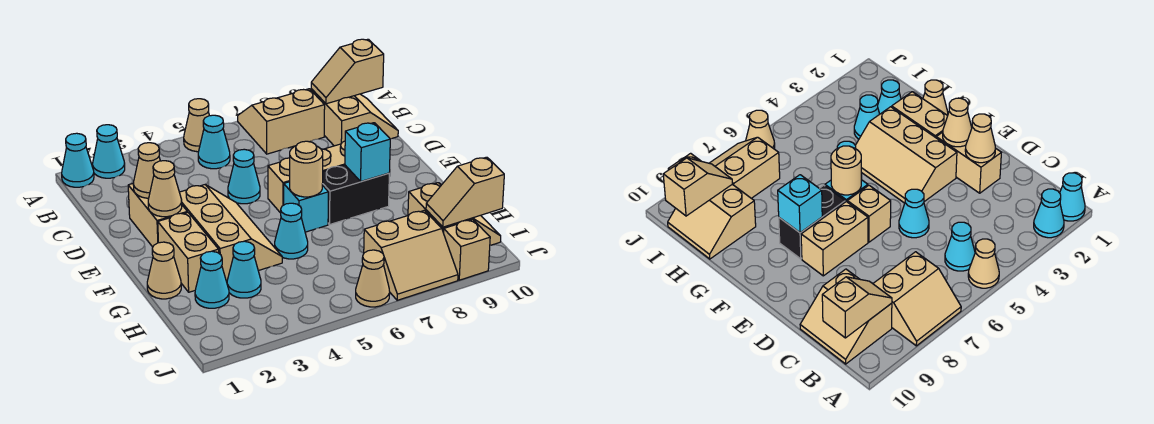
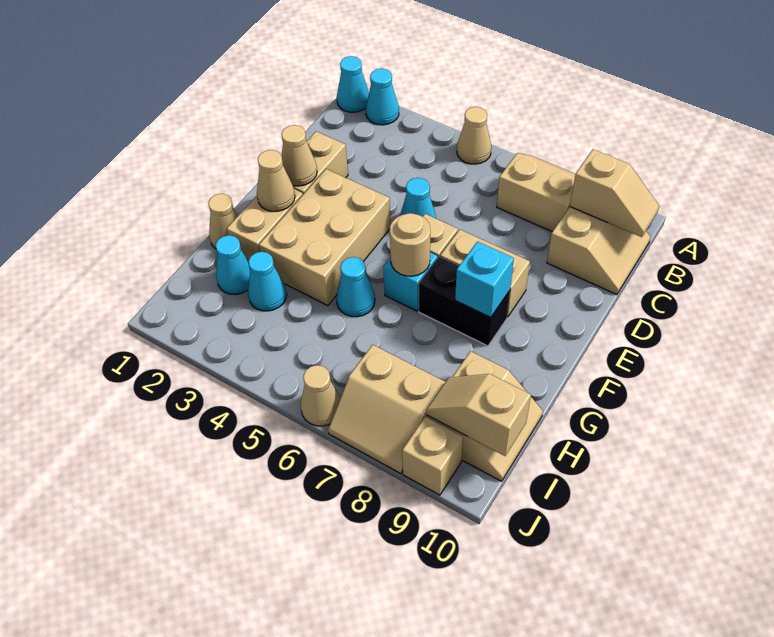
cyan 1x1 cone [198,115,230,169] -> none
tan 1x2 slope [311,39,384,104] -> tan 1x2 slope turned to [570,149,659,237]
tan 1x1 cone [133,143,160,198] -> tan 1x1 cone moved to [257,150,295,211]
tan 2x3 slope [179,185,282,281] -> tan 2x3 brick [259,169,391,306]

